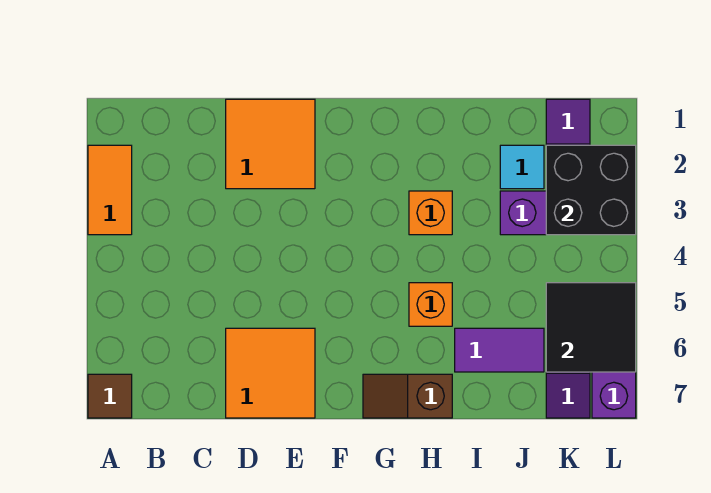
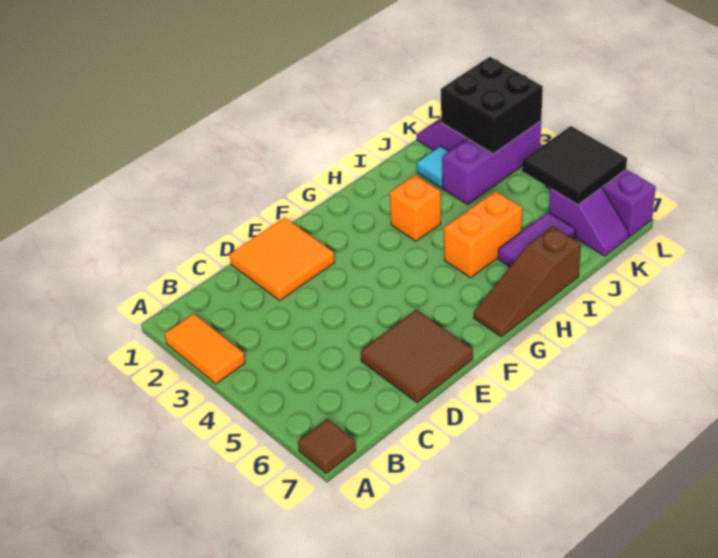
orange 2x2 tile [226,328,315,418] -> brown 2x2 tile [361,310,473,403]
brown 1x2 slope [363,374,452,418] -> brown 1x3 slope [474,226,581,337]
orange 1x1 brick [409,283,452,326] -> orange 1x2 brick [444,191,522,278]

